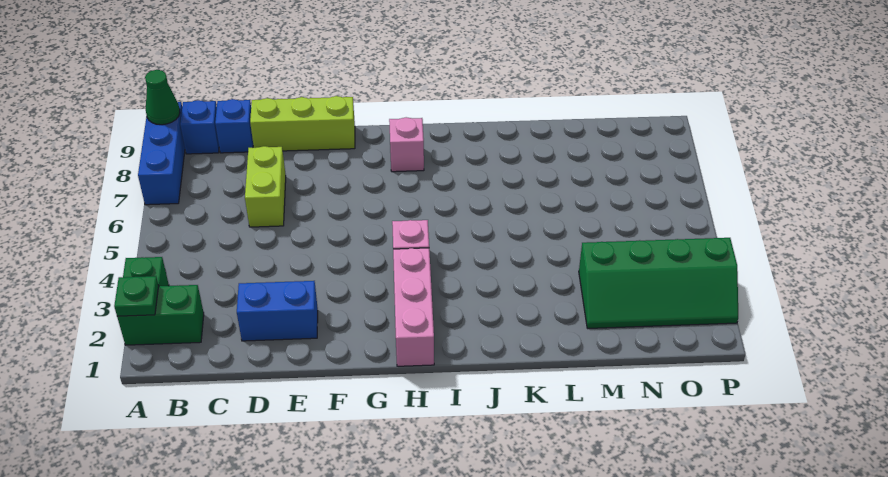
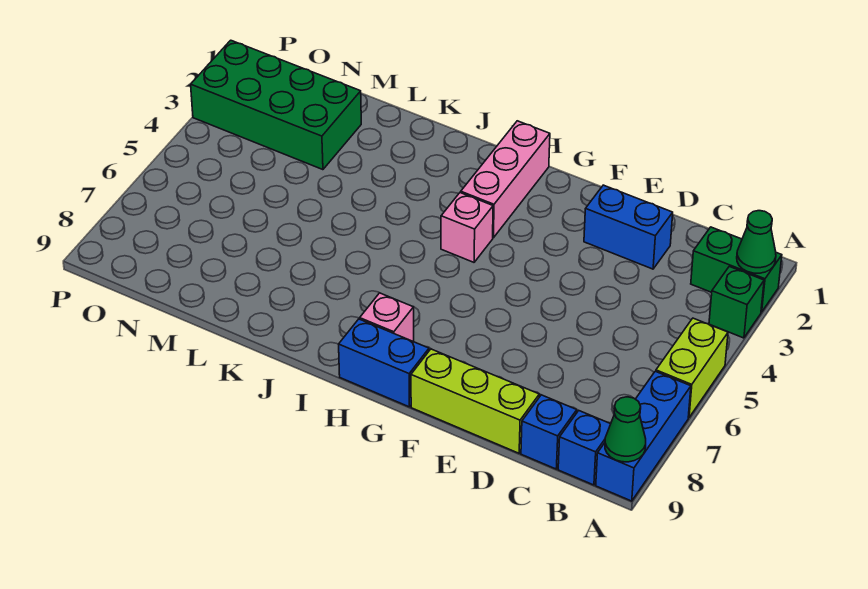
green 1x1 plate [114,276,159,316] -> green 1x1 cone [737,211,776,273]
lime 1x2 brick [245,146,286,227] -> lime 1x2 brick moved to [656,318,728,418]
none -> blue 1x2 brick [339,319,429,407]
green 2x4 slope [579,238,738,328] -> green 2x4 brick [191,40,361,170]

